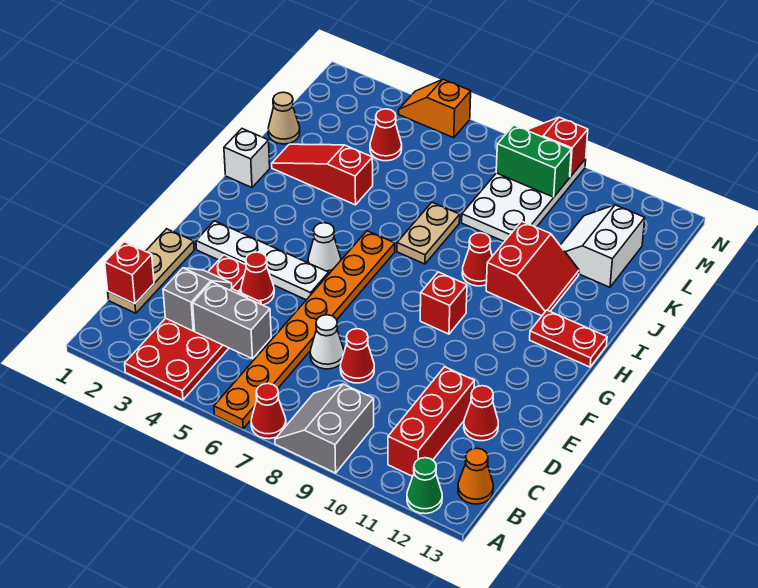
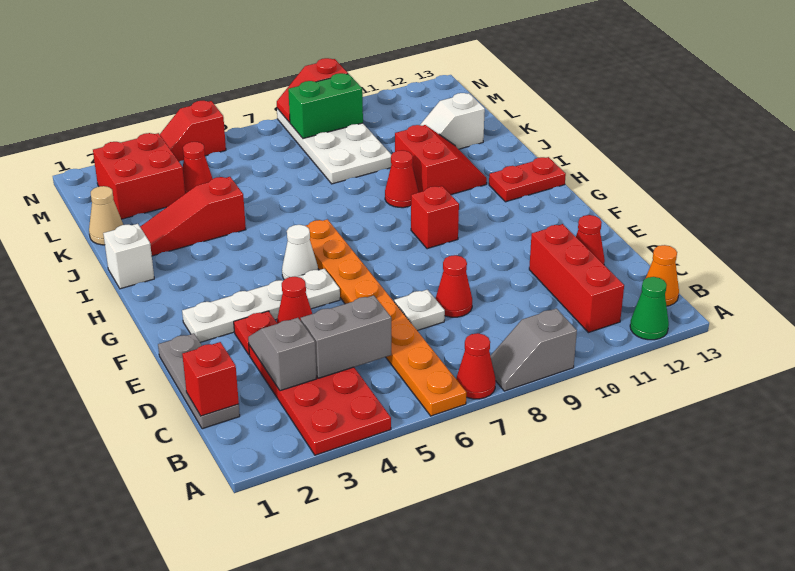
grey 2x2 slope [275,384,374,473] -> grey 1x2 slope [491,308,577,391]
tan 1x3 plate [108,229,194,313] -> grey 1x3 plate [158,333,240,429]
white 1x1 cone [310,315,344,369] -> white 1x1 plate [394,290,445,331]
tan 1x2 plate [397,202,460,264] -> none
white 2x2 slope [560,205,645,287] -> white 1x2 slope [420,93,485,149]
none -> red 2x2 brick [93,133,185,219]
orange 1x2 slope [399,79,471,138] -> red 1x2 slope [160,101,226,161]

